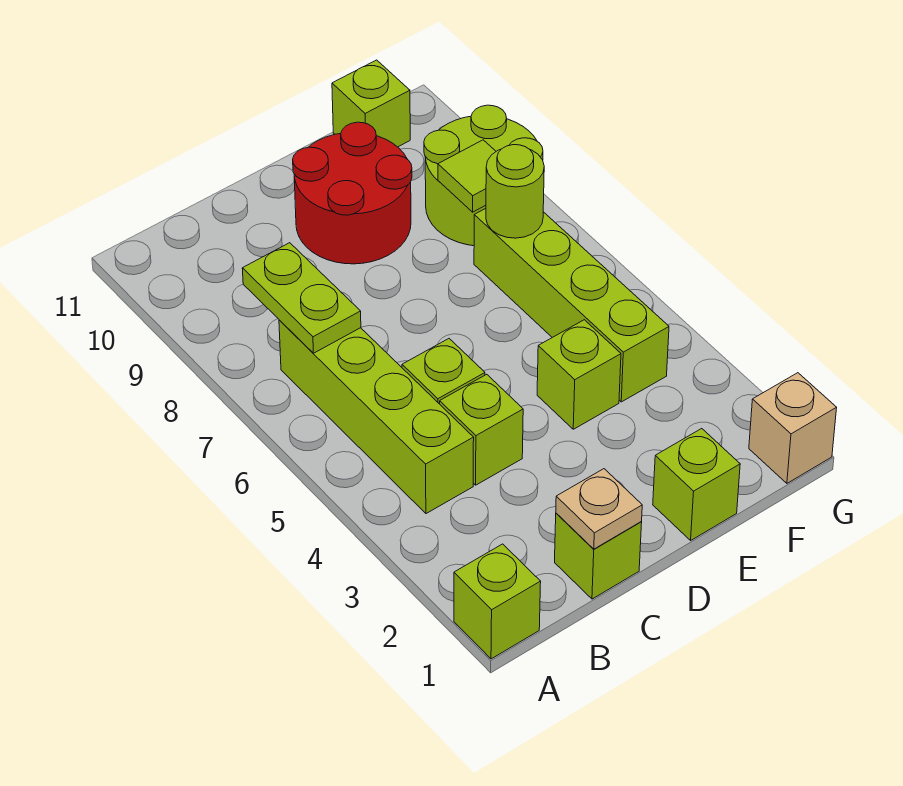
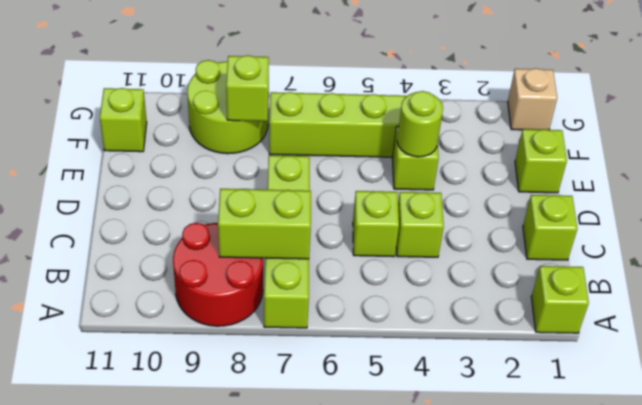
lime 1x4 brick [279,320,474,514] -> lime 1x4 brick turned to [264,155,310,328]
lime 1x2 plate [242,243,361,353] -> lime 1x2 brick [218,189,311,259]
tan 1x1 plate [556,469,642,549] -> none
red 2x2 round brick [293,122,412,264] -> red 2x2 round brick moved to [173,223,263,326]
lime 1x1 round brick [486,145,544,238] -> lime 1x1 round brick moved to [397,91,443,157]
lime 1x1 tile [438,140,496,212] -> lime 1x1 brick [226,55,269,121]

